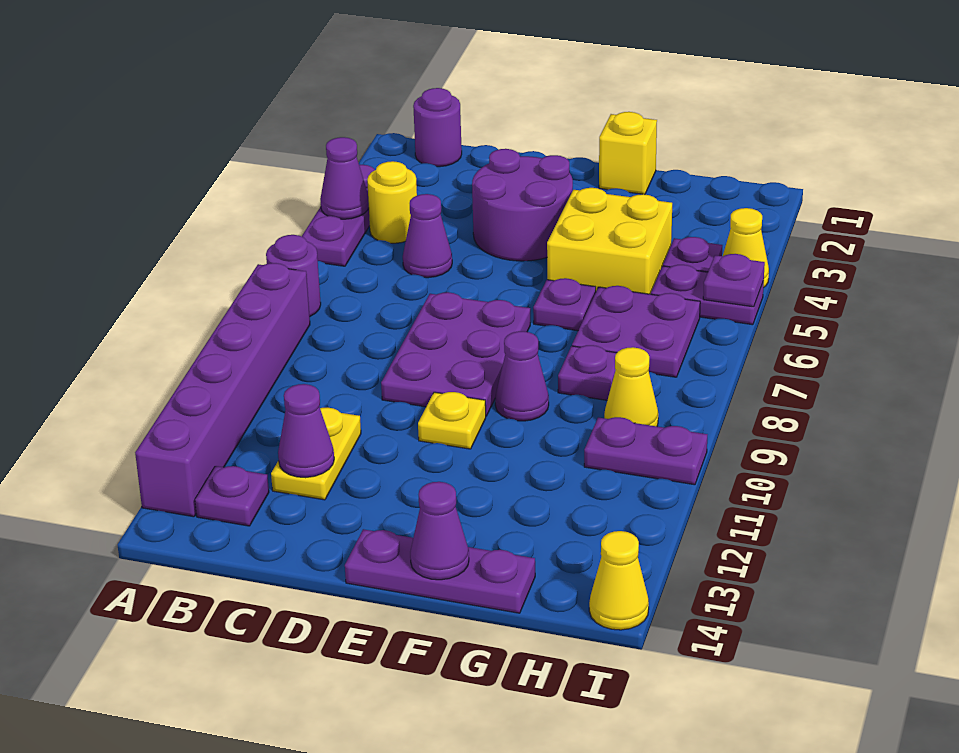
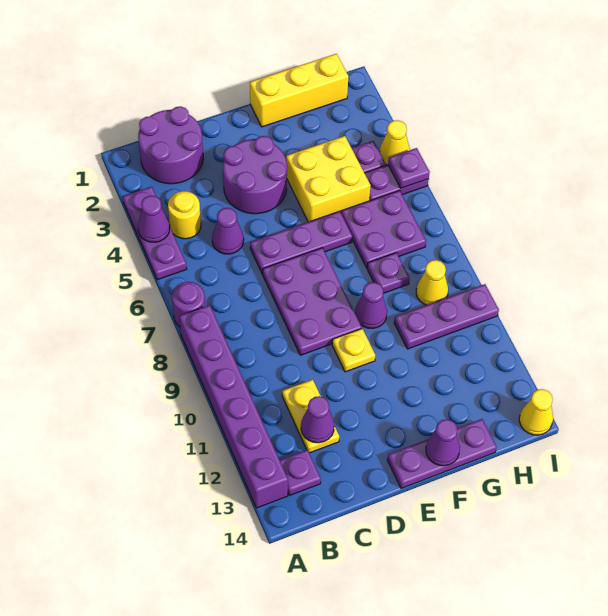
purple 1x1 round brick [413,88,462,167] -> purple 2x2 round brick [138,106,203,184]
yellow 1x1 brick [599,112,657,194] -> yellow 1x3 brick [250,54,348,127]
purple 1x1 plate [533,278,596,331] -> purple 1x3 plate [250,211,352,274]
purple 1x2 plate [584,417,707,485] -> purple 1x3 plate [394,284,499,349]

